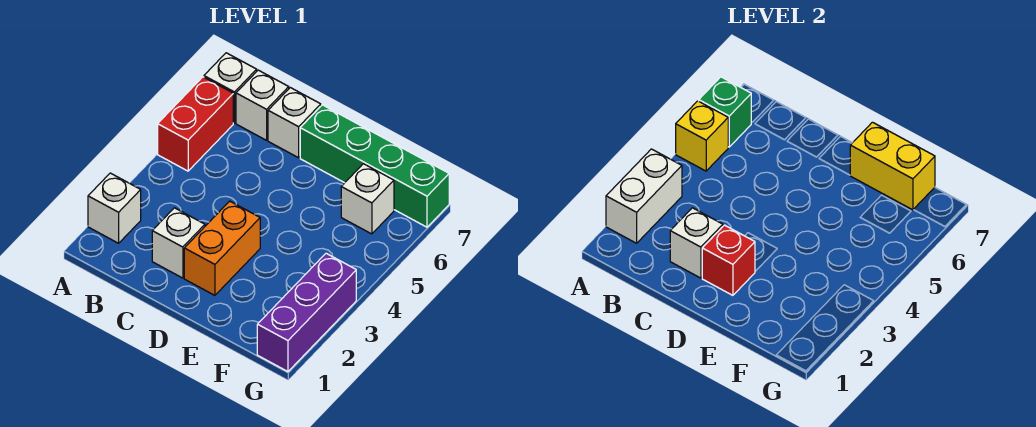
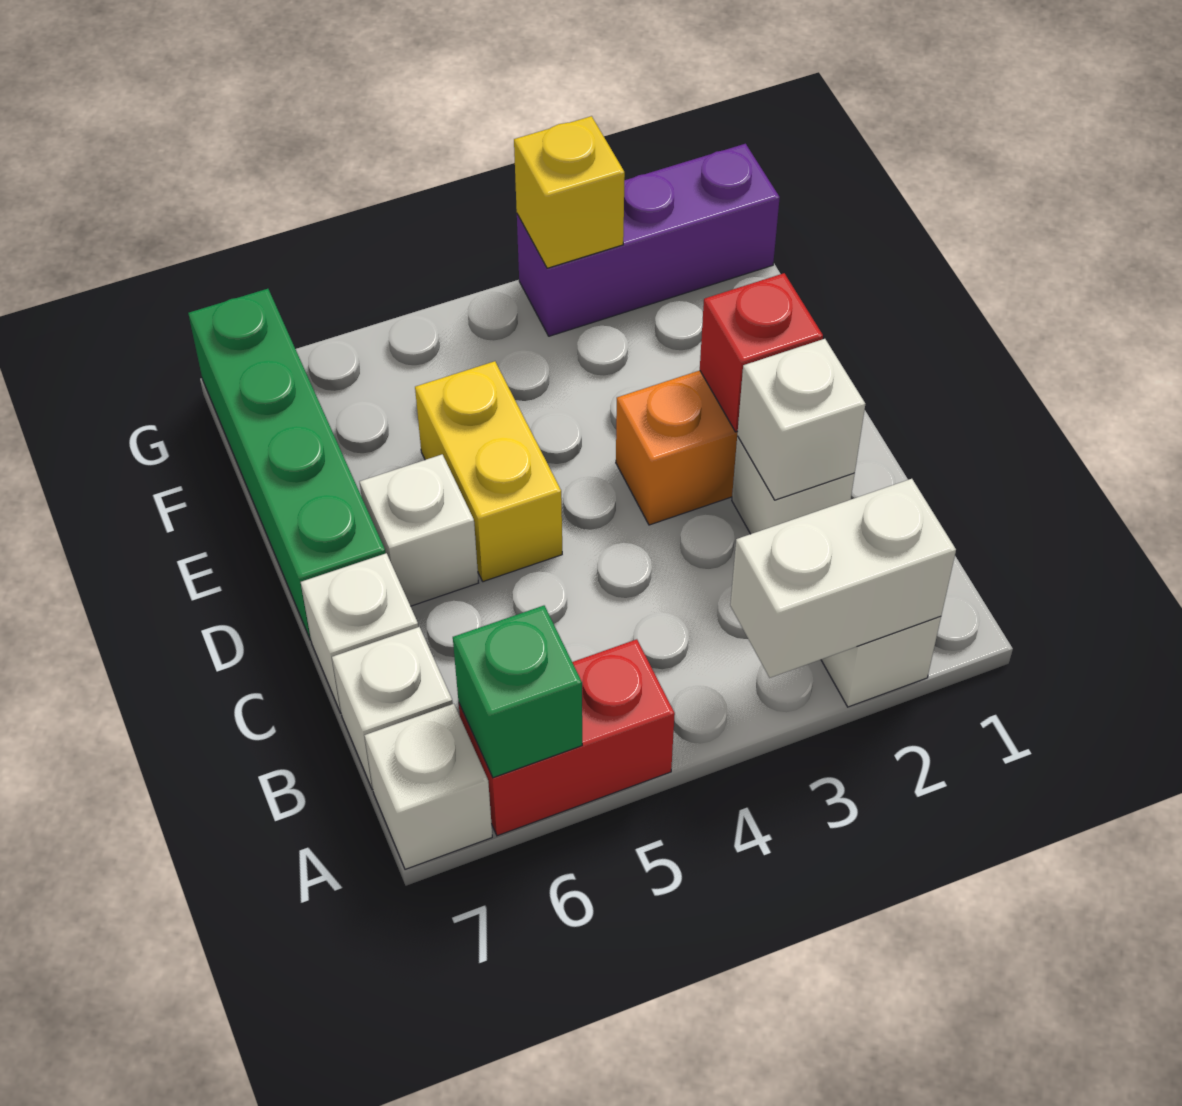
yellow 1x1 brick [676,101,728,171] -> yellow 1x1 brick moved to [514,116,625,268]
yellow 1x2 brick [850,122,935,210] -> yellow 1x2 brick moved to [415,361,562,582]
white 1x1 brick [341,164,394,234] -> white 1x1 brick moved to [360,454,478,606]

